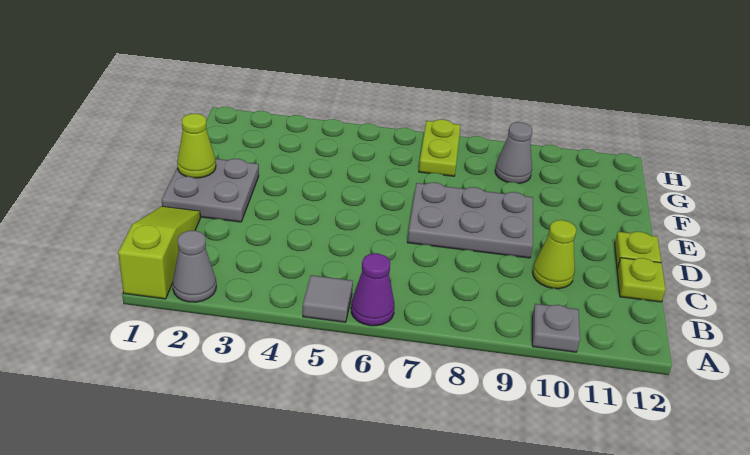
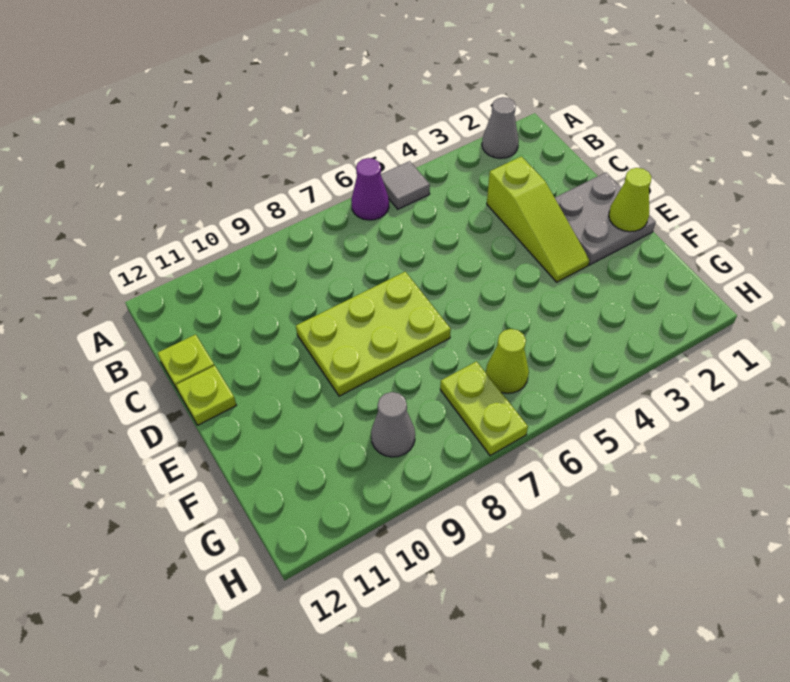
lime 1x3 slope [118,206,200,299] -> lime 1x3 slope moved to [487,156,589,282]
grey 1x1 plate [532,304,580,352] -> none
lime 1x1 cone [533,220,577,289] -> lime 1x1 cone moved to [486,329,529,393]
grey 2x3 plate [407,182,533,258] -> lime 2x3 plate [296,272,451,396]

